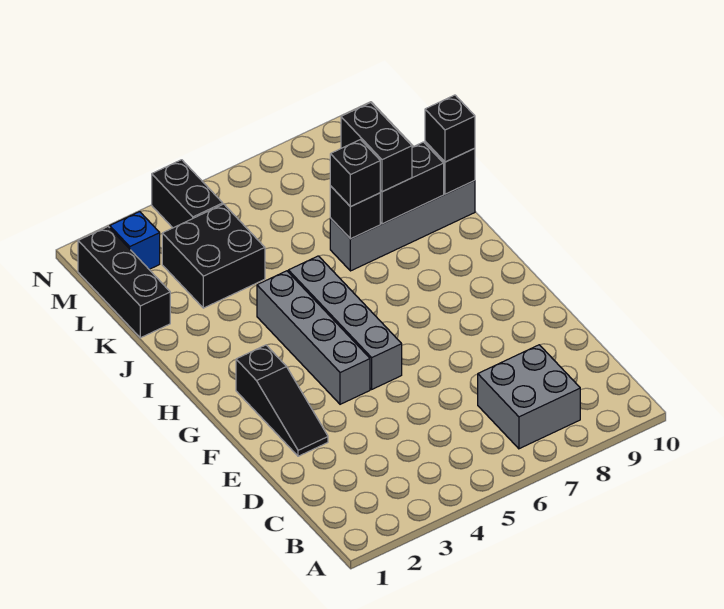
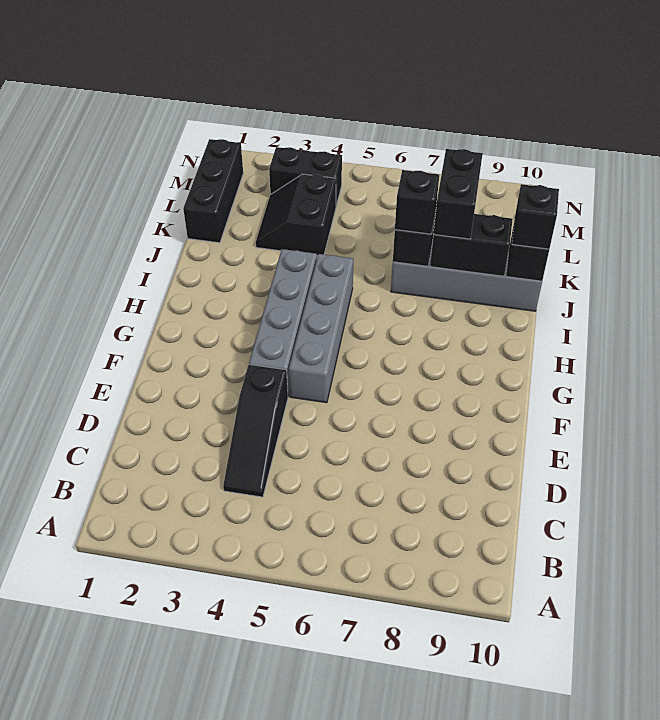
grey 2x2 brick [478,345,580,449] -> none
black 1x3 slope [236,345,328,456] -> black 1x3 slope moved to [223,365,288,497]
black 2x2 brick [162,204,265,308] -> black 2x2 slope [256,174,336,256]
blue 1x1 brick [110,212,160,269] -> none
black 1x2 brick [152,160,223,228] -> black 1x2 brick turned to [269,147,342,206]

